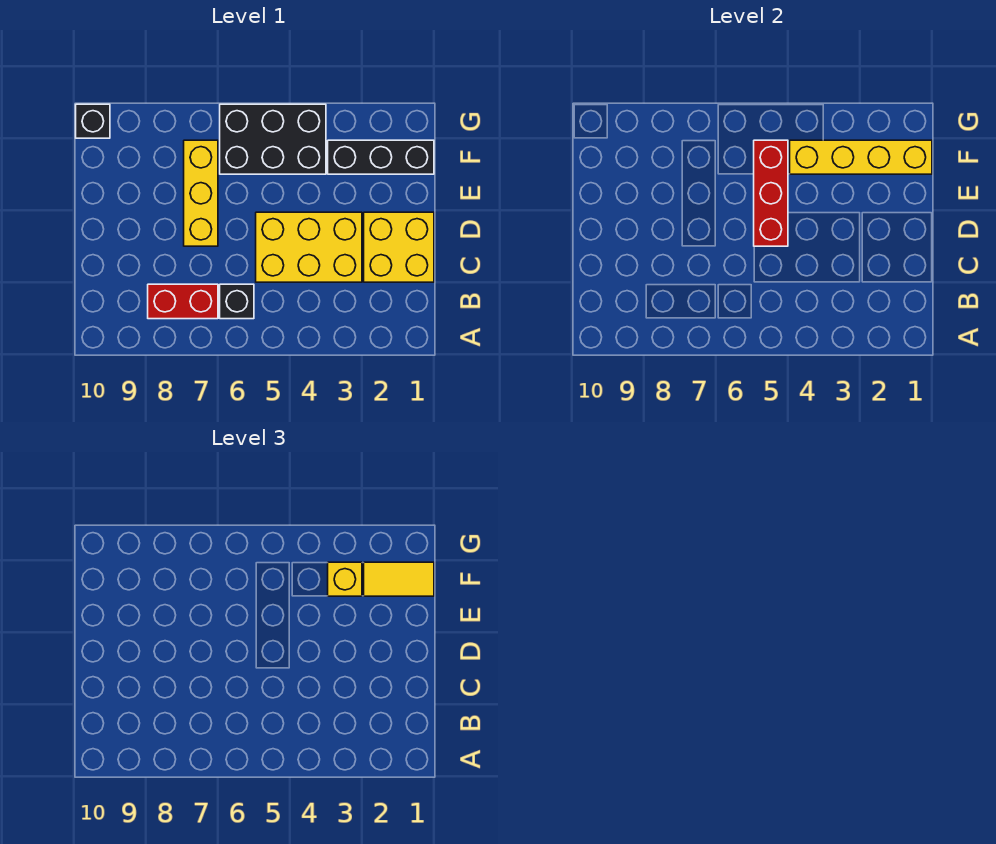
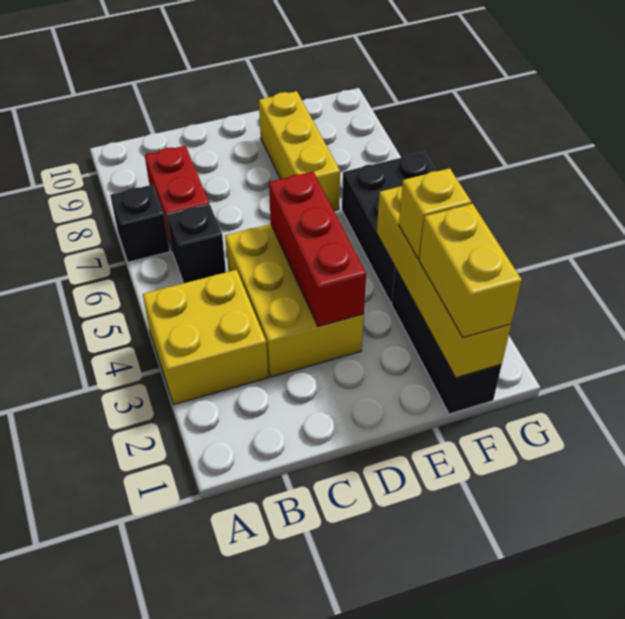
yellow 2x2 brick [364,212,434,282] -> yellow 2x2 brick moved to [143,270,268,404]
red 1x3 brick [754,140,788,246] -> red 1x3 brick turned to [269,172,366,327]
yellow 1x3 brick [184,140,218,246] -> yellow 1x3 brick turned to [259,91,340,211]
yellow 1x2 tile [364,562,434,596] -> yellow 1x2 brick [419,204,522,338]
black 1x1 brick [76,104,110,138] -> black 1x1 brick moved to [110,185,170,262]

